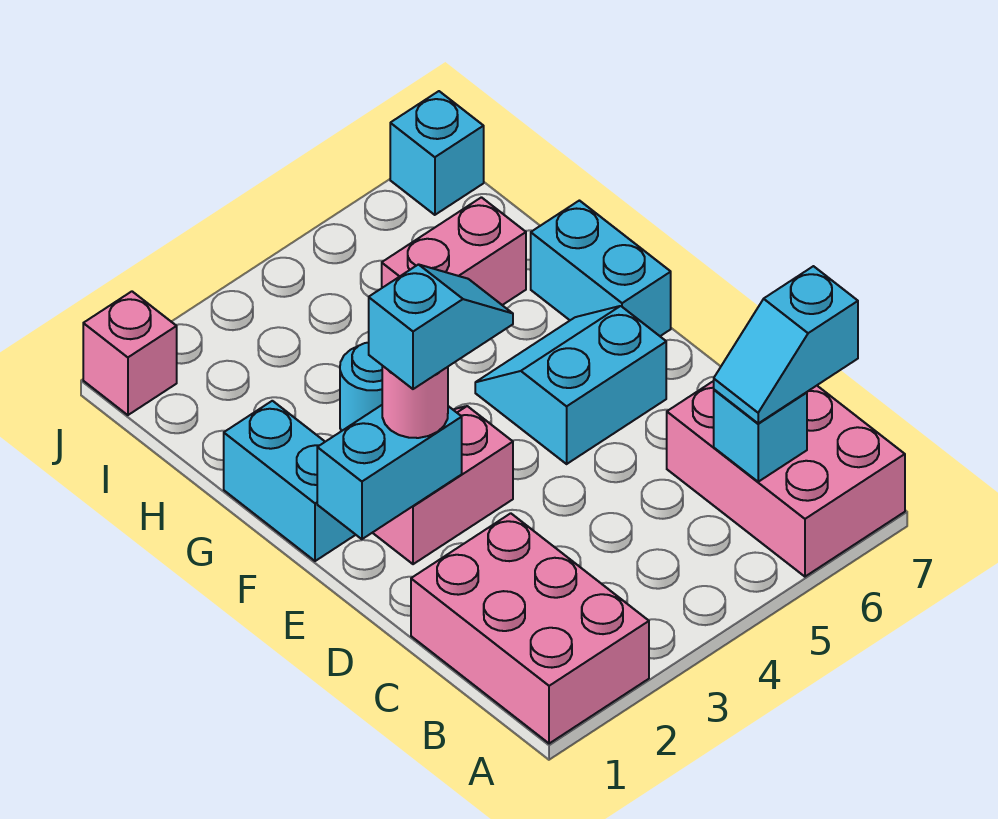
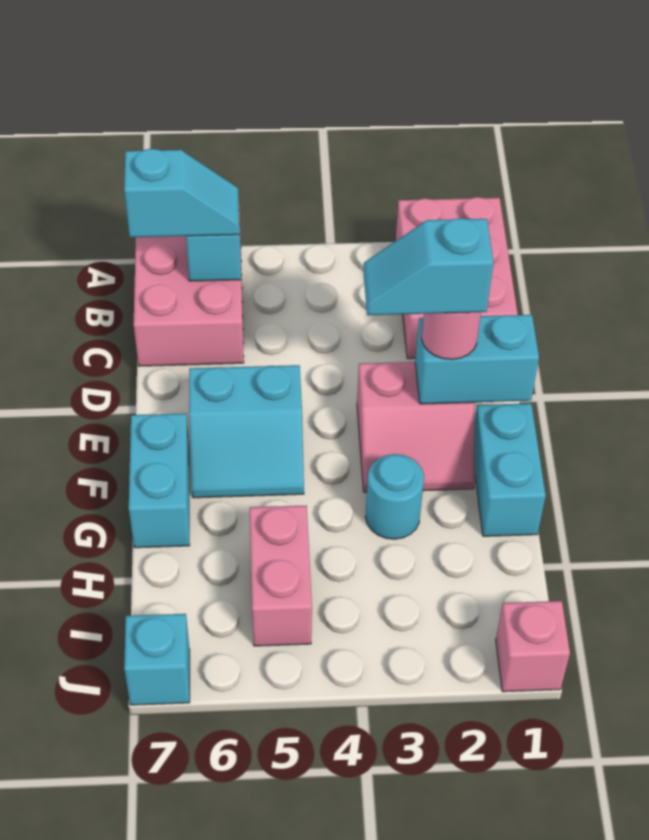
pink 1x2 brick [382,197,526,305] -> pink 1x2 brick turned to [250,505,312,646]

